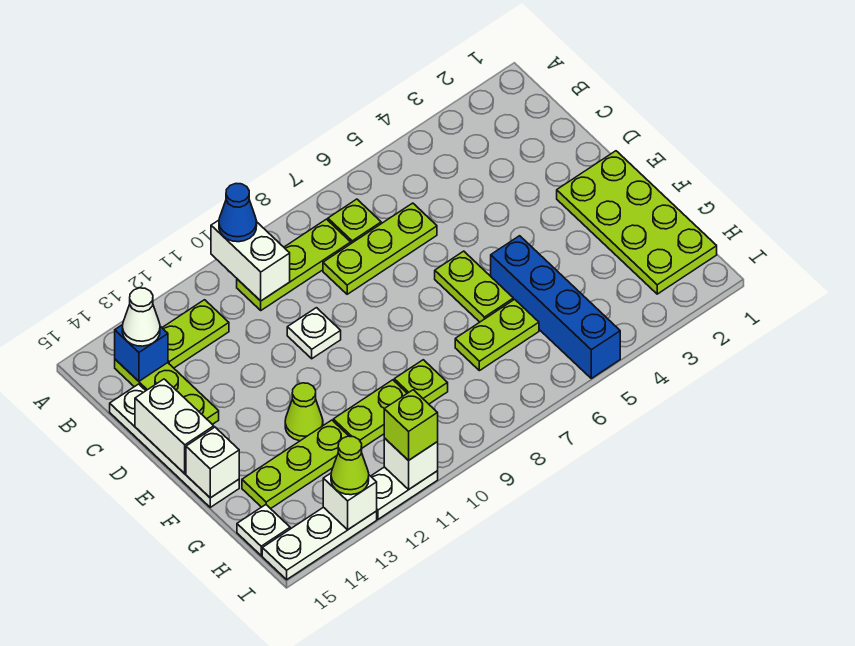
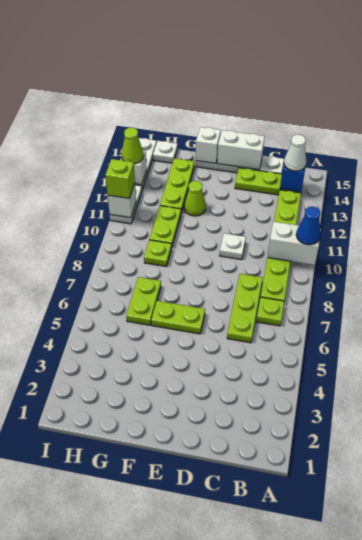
lime 2x4 plate [557,151,717,294] -> none
blue 1x4 brick [491,236,620,378] -> none

